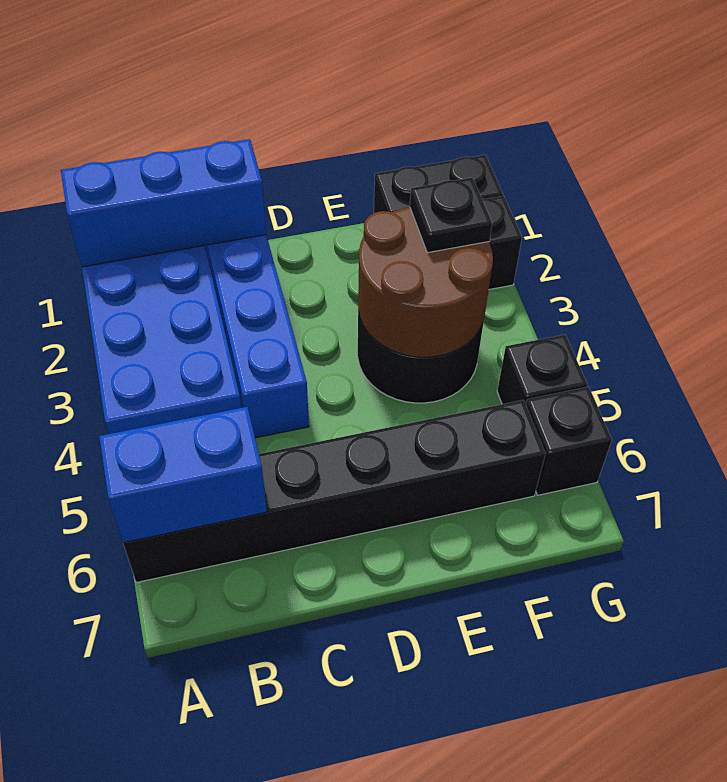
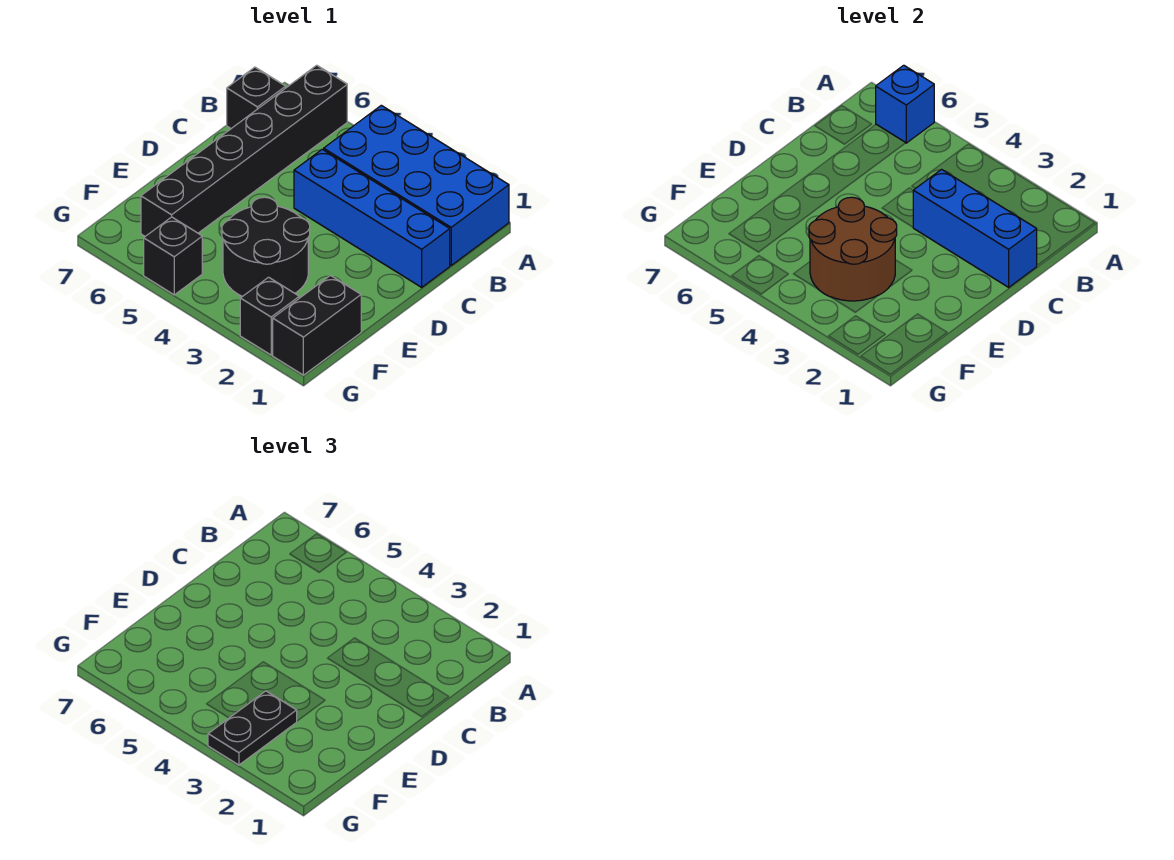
blue 1x3 brick [61,139,266,267] -> blue 1x3 brick turned to [913,170,1037,287]
blue 1x2 brick [99,407,267,543] -> blue 1x1 brick [876,65,934,143]
black 1x1 plate [410,177,492,253] -> black 1x2 plate [208,691,297,765]
black 1x1 brick [526,387,612,495] -> black 1x1 brick moved to [227,67,286,128]

